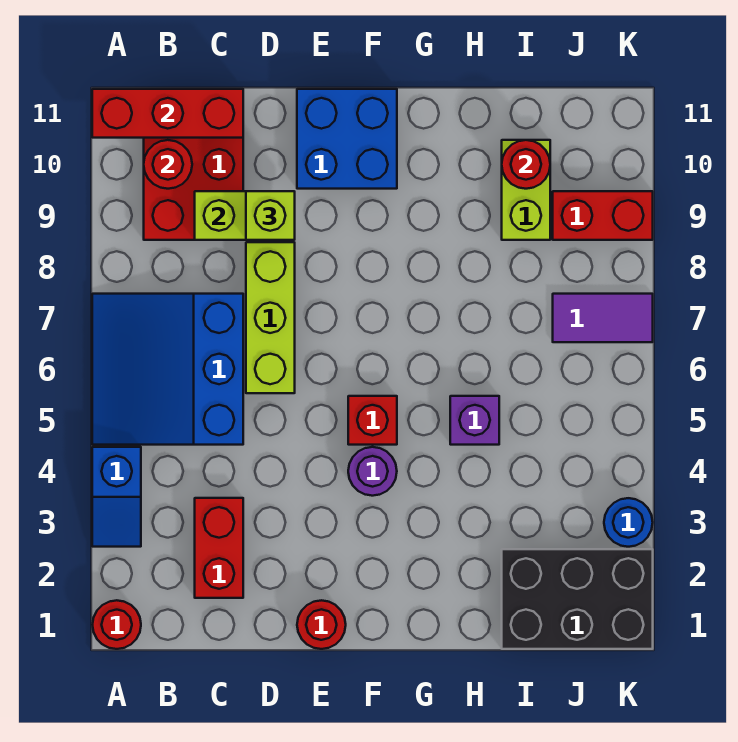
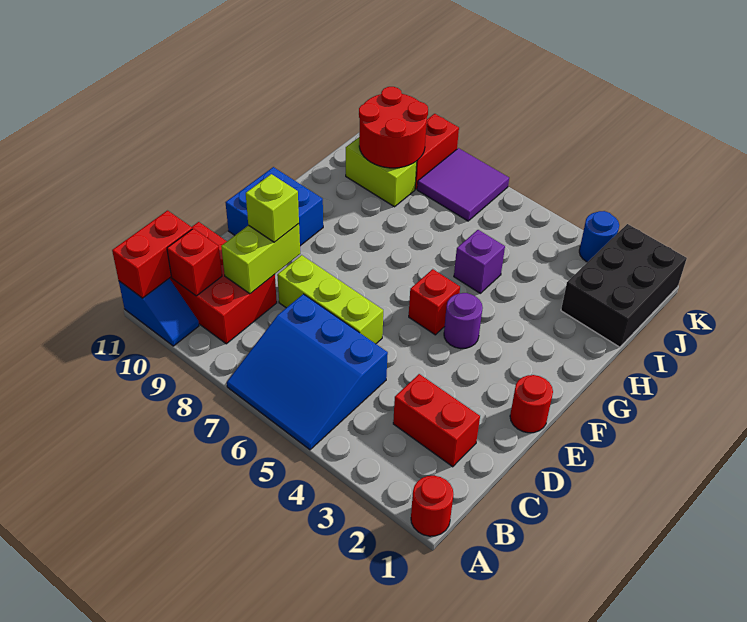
blue 1x2 slope [92,447,141,547] -> blue 1x2 slope moved to [119,279,199,346]
red 1x3 brick [92,89,243,138] -> red 1x2 brick [112,211,192,298]
red 1x1 round brick [144,140,192,189] -> red 1x1 brick [167,229,222,296]
red 1x1 round brick [502,140,550,189] -> red 2x2 round brick [359,87,428,168]
purple 1x2 tile [553,294,653,342] -> purple 2x2 tile [417,148,509,221]

